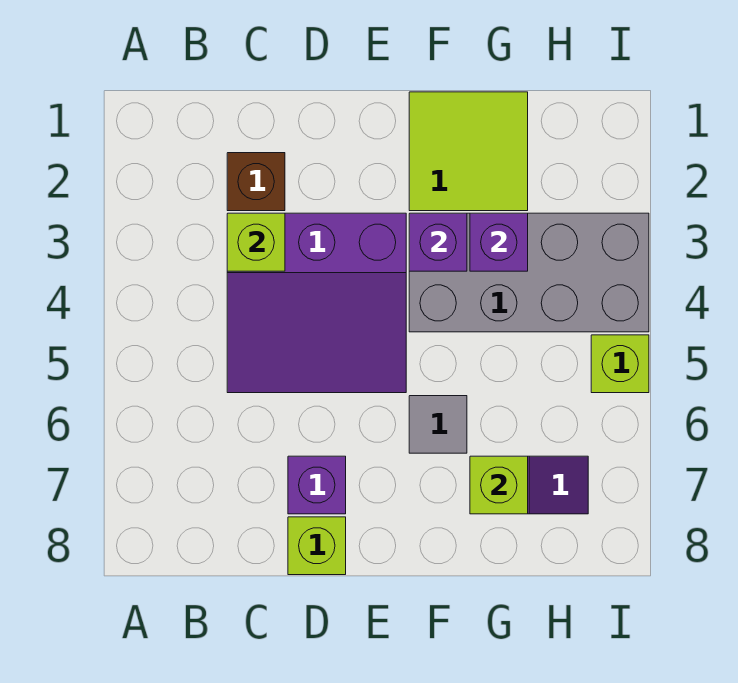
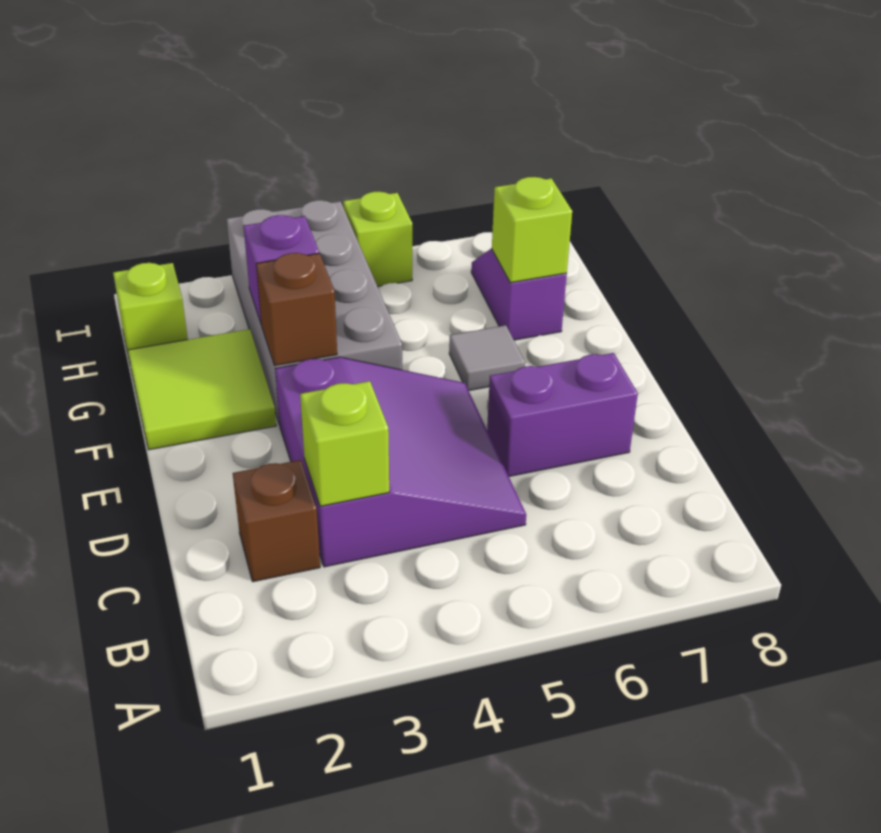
purple 1x1 brick [288,456,346,514] -> purple 1x2 brick [487,353,638,476]
lime 1x1 brick [288,517,346,575] -> lime 1x1 brick moved to [113,263,188,361]
purple 1x1 brick [409,213,467,271] -> brown 1x1 brick [256,253,337,366]

